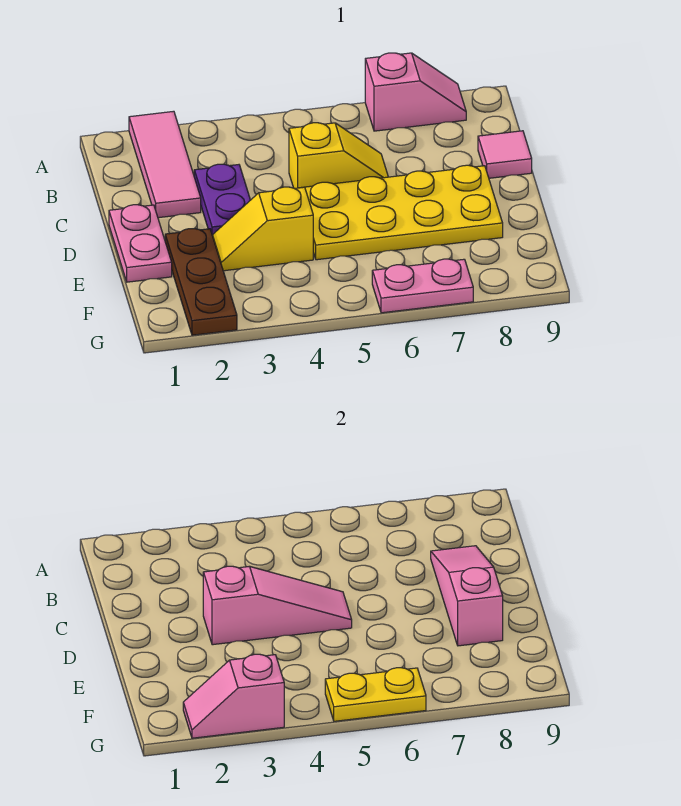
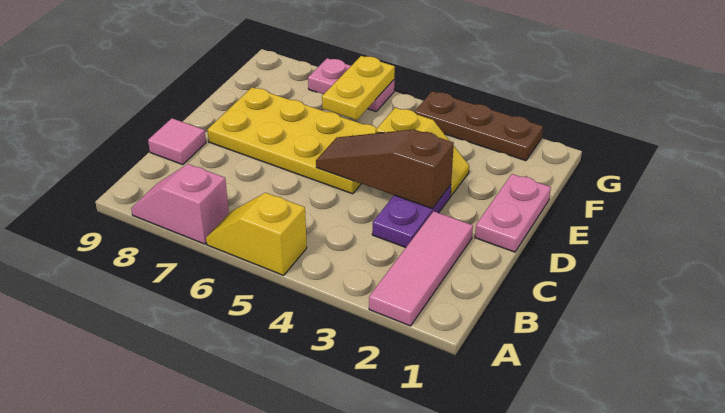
yellow 1x2 slope [289,123,388,189] -> yellow 1x2 slope moved to [206,193,307,275]
pink 1x3 slope [431,546,503,646] -> none
pink 1x3 slope [203,566,352,645] -> brown 1x3 slope [316,129,454,209]
brown 1x3 plate [165,229,237,335] -> brown 1x3 plate turned to [415,91,543,161]
pink 1x2 slope [183,654,284,738] -> none
yellow 1x2 plate [325,668,426,721] -> yellow 1x2 plate turned to [322,56,395,120]

